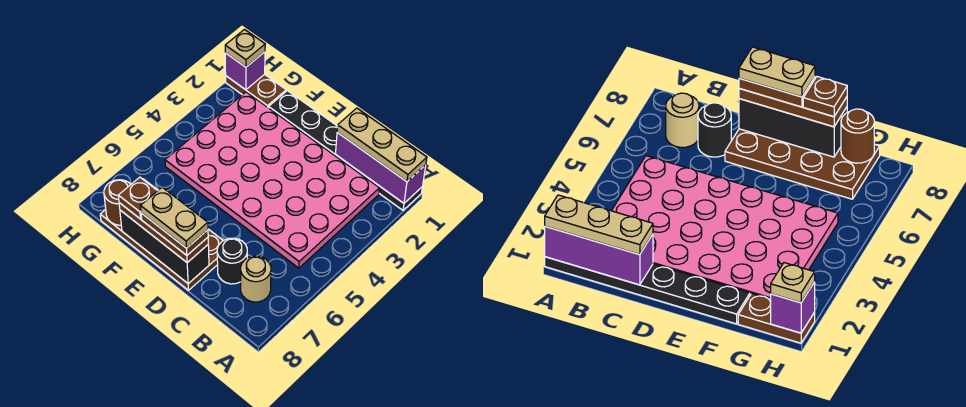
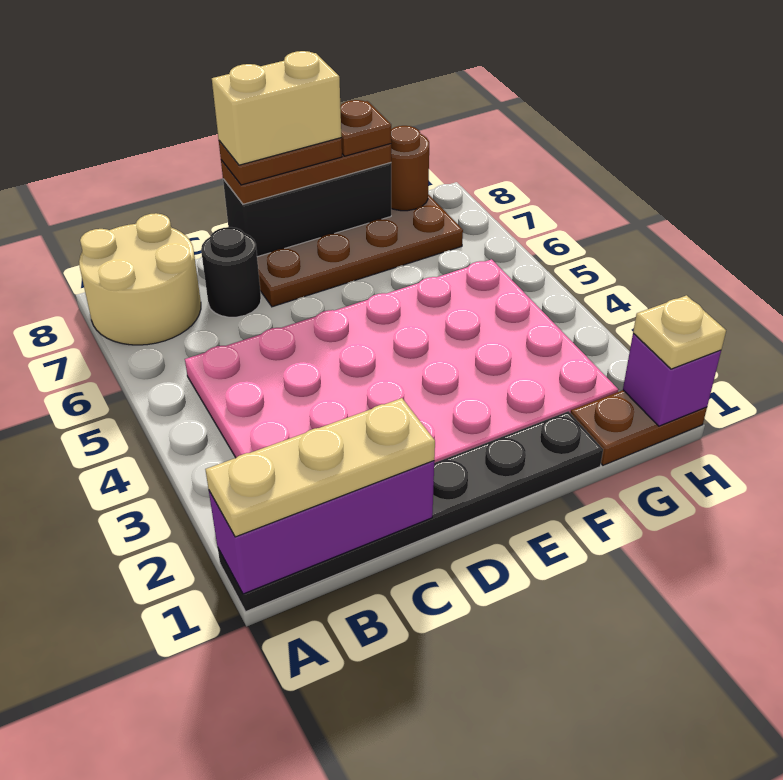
tan 1x1 round brick [241,256,271,302] -> tan 2x2 round brick [79,213,201,345]
tan 1x2 plate [141,187,208,248] -> tan 1x2 brick [212,51,341,165]

